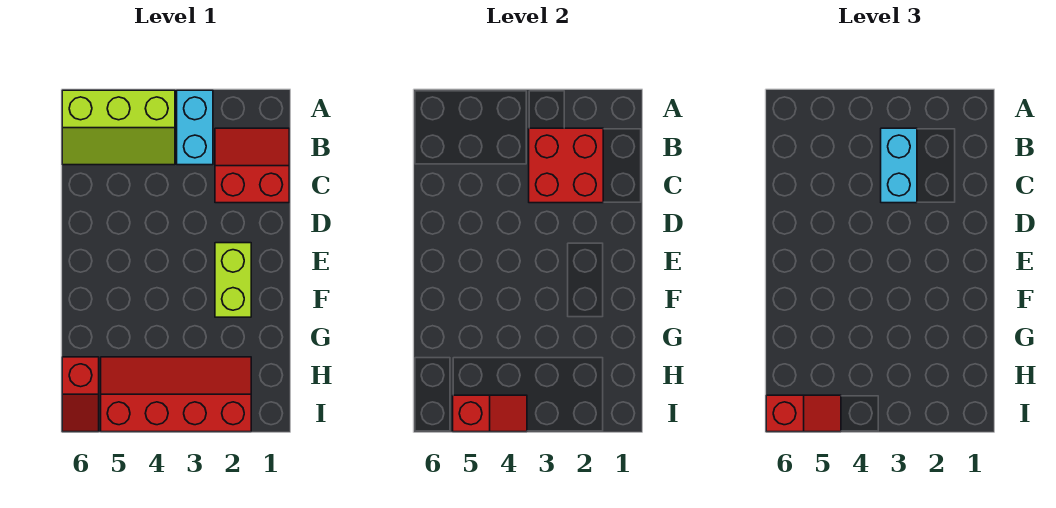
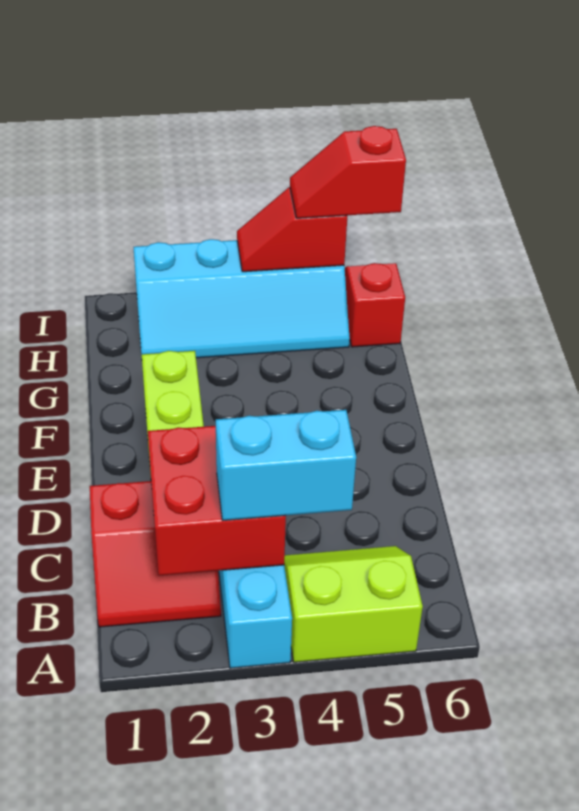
lime 2x3 slope [62,90,175,165] -> lime 2x2 slope [284,546,423,662]
cyan 1x2 brick [881,128,917,203] -> cyan 1x2 brick turned to [216,410,356,520]
red 2x4 slope [101,357,251,432] -> cyan 2x4 slope [133,239,350,358]

